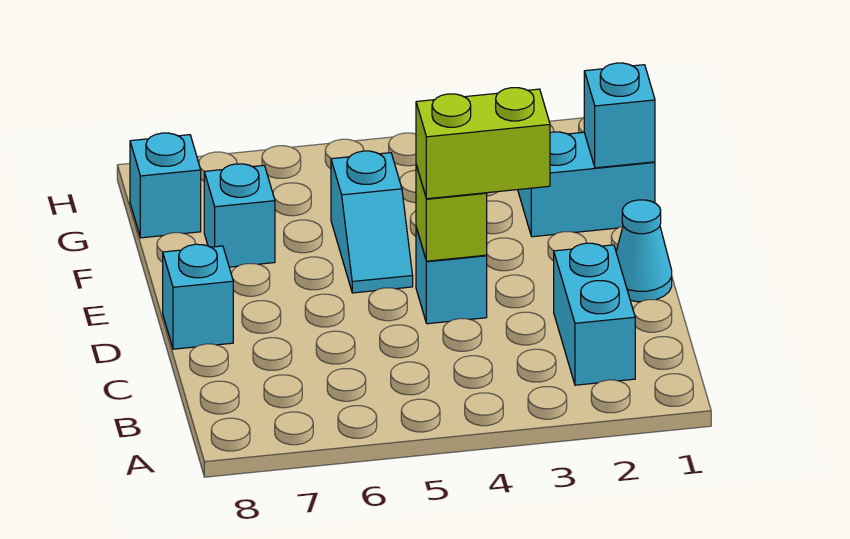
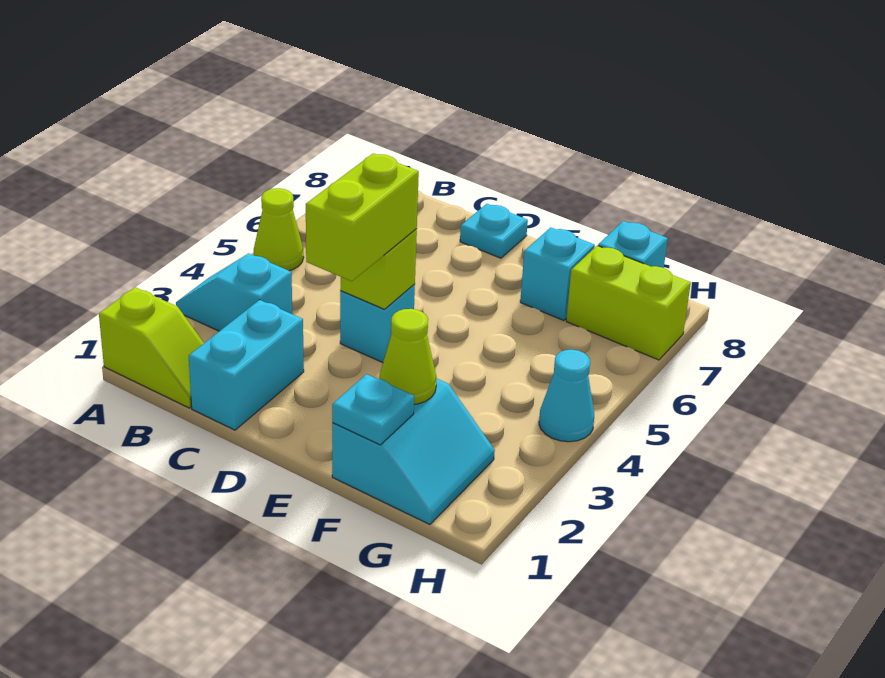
none -> lime 1x2 slope [99,287,204,408]
none -> lime 1x1 cone [254,188,304,271]
cyan 1x2 brick [554,243,635,385] -> cyan 1x2 brick turned to [189,300,304,430]
cyan 1x1 cone [616,200,672,302] -> cyan 1x1 cone moved to [539,350,594,442]
cyan 1x1 brick [163,244,233,349] -> cyan 1x1 plate [460,204,528,258]
cyan 1x2 slope [331,151,413,293] -> cyan 1x2 slope moved to [176,253,292,331]
cyan 1x1 brick [584,63,655,168] -> cyan 1x1 plate [332,374,414,445]
none -> lime 1x1 cone [379,309,437,404]
none -> lime 1x2 brick [566,246,691,360]

